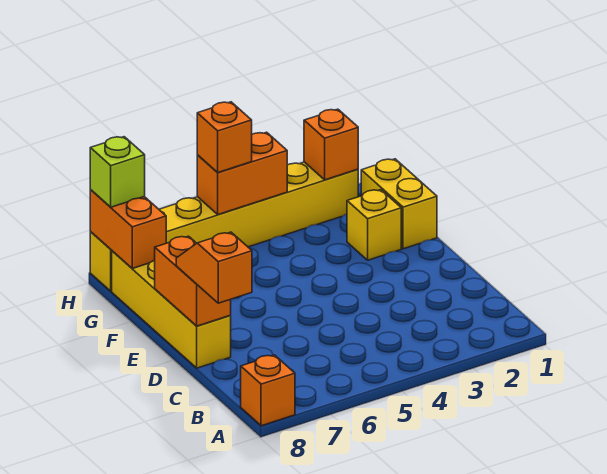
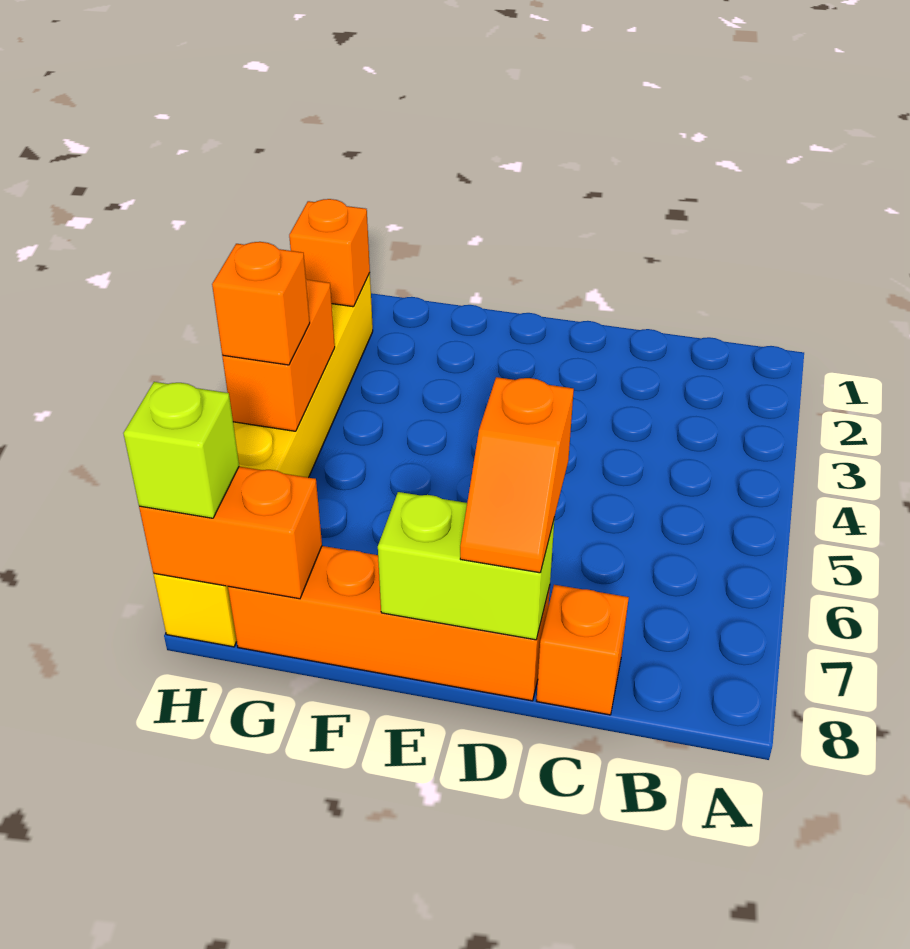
orange 1x1 brick [241,355,295,426] -> orange 1x1 brick moved to [537,585,629,715]
orange 1x2 slope [176,232,252,303] -> orange 1x2 slope turned to [460,377,574,573]
yellow 1x4 brick [112,251,231,368] -> orange 1x4 brick [228,546,550,701]
orange 1x2 brick [155,236,231,326] -> lime 1x2 brick [378,492,554,640]
yellow 1x2 brick [361,159,437,249] -> none
yellow 1x1 brick [347,190,401,260] -> none

